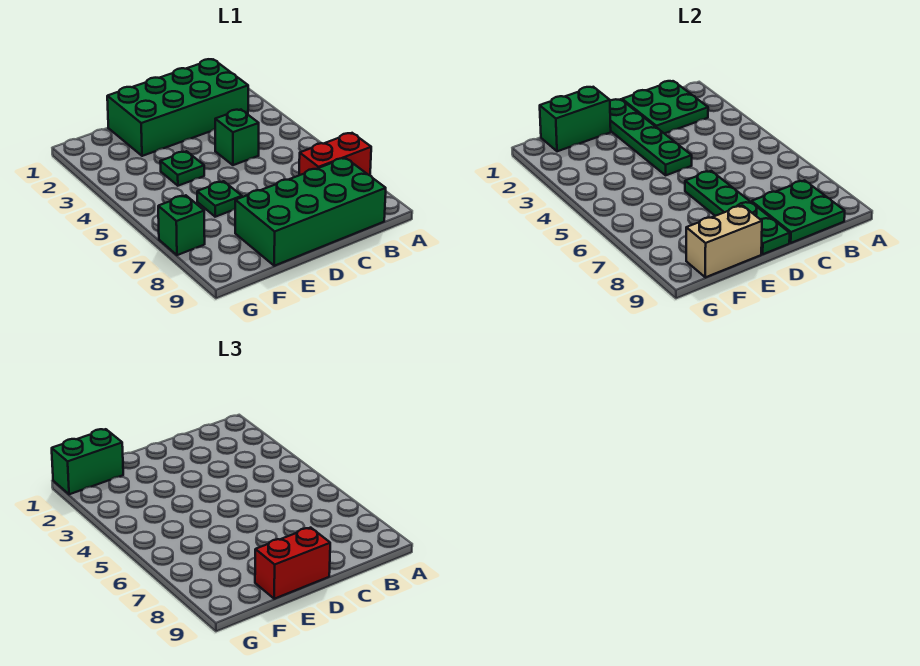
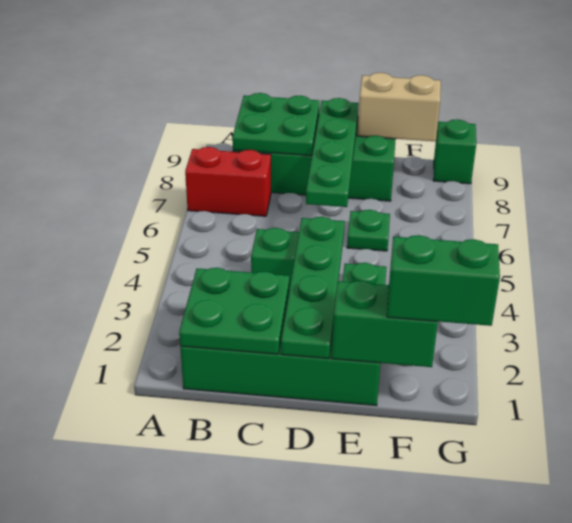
red 1x2 brick [255,528,330,599] -> none
green 1x1 brick [158,195,205,255] -> green 1x1 brick moved to [433,119,476,184]

